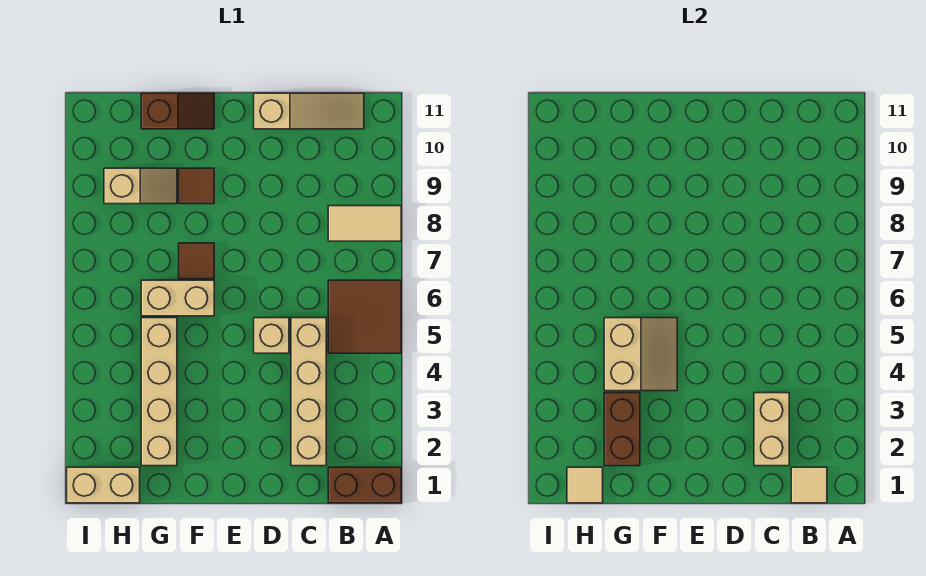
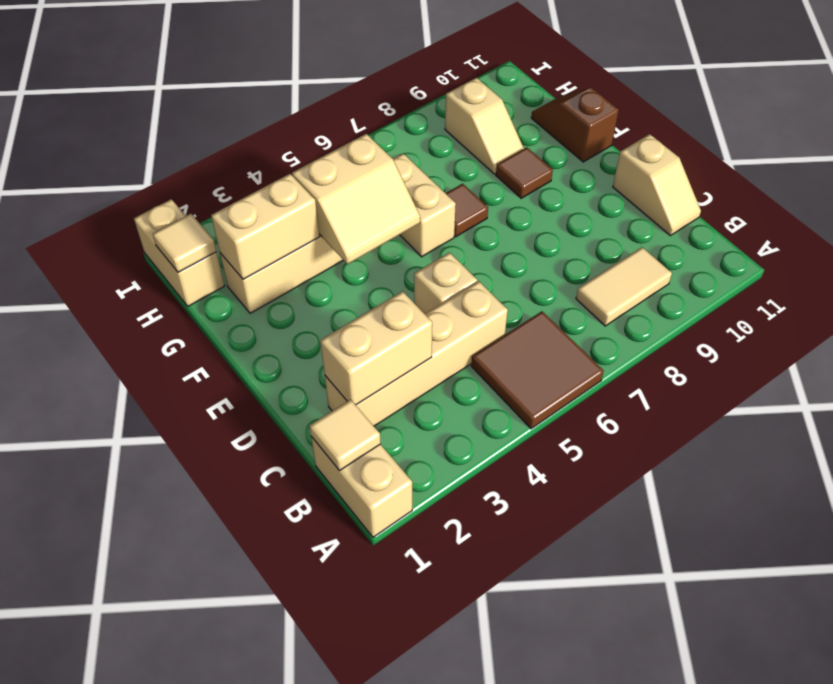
brown 1x2 brick [328,467,401,503] -> tan 1x2 brick [311,436,412,537]
tan 1x2 tile [328,206,401,241] -> tan 1x2 tile turned to [576,247,672,326]
tan 1x3 slope [254,93,364,129] -> tan 1x2 slope [613,134,701,236]
brown 1x2 slope [141,93,214,129] -> brown 1x2 slope turned to [531,88,619,162]
brown 1x2 brick [604,393,640,466] -> tan 1x2 brick [211,174,319,279]

